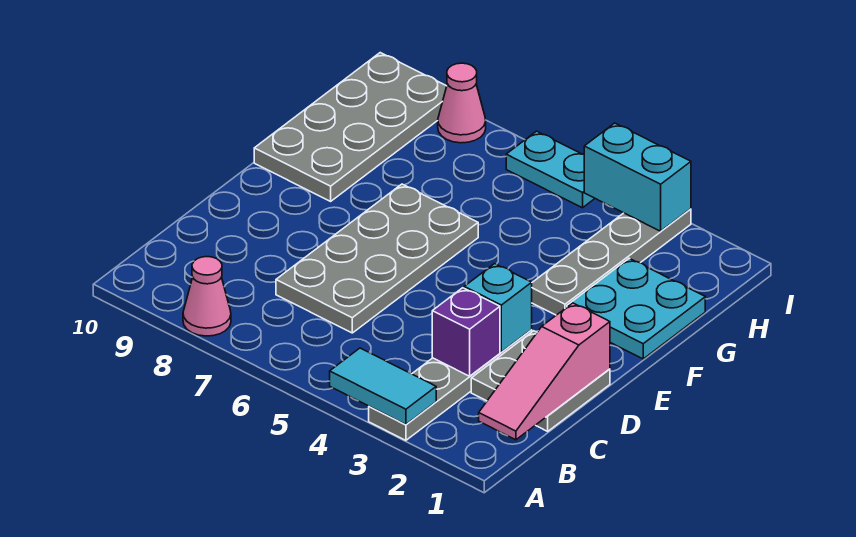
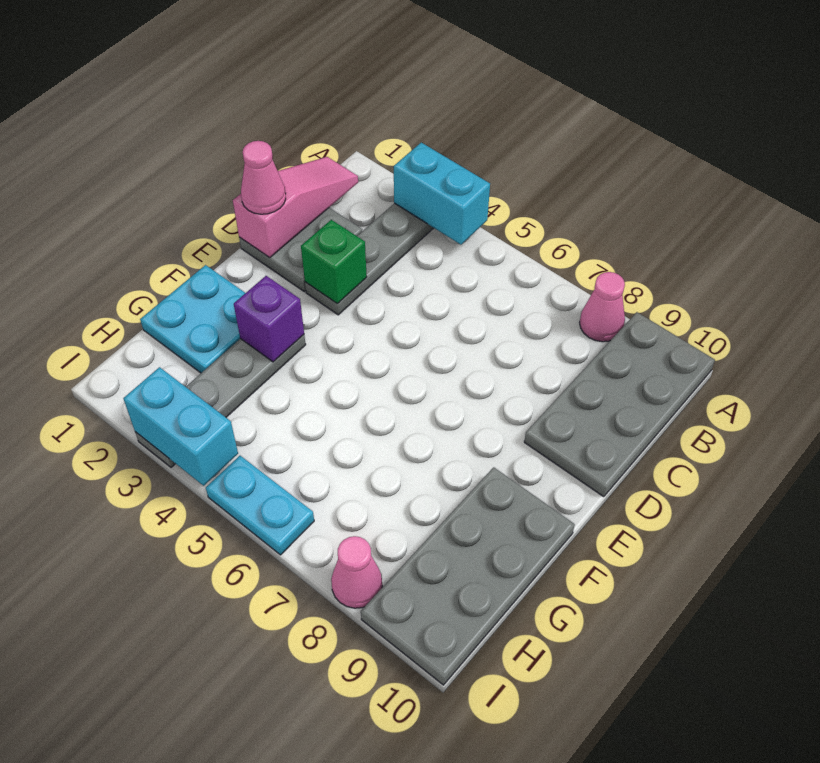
cyan 1x2 tile [330,348,436,425] -> cyan 1x2 brick [394,143,490,245]
purple 1x1 brick [432,288,500,376] -> purple 1x1 brick moved to [234,276,304,362]
grey 2x4 plate [276,184,478,333] -> grey 2x4 plate moved to [524,312,715,497]
none -> pink 1x1 cone [241,141,286,214]
cyan 1x1 brick [464,264,532,352] -> green 1x1 brick [301,220,367,304]

